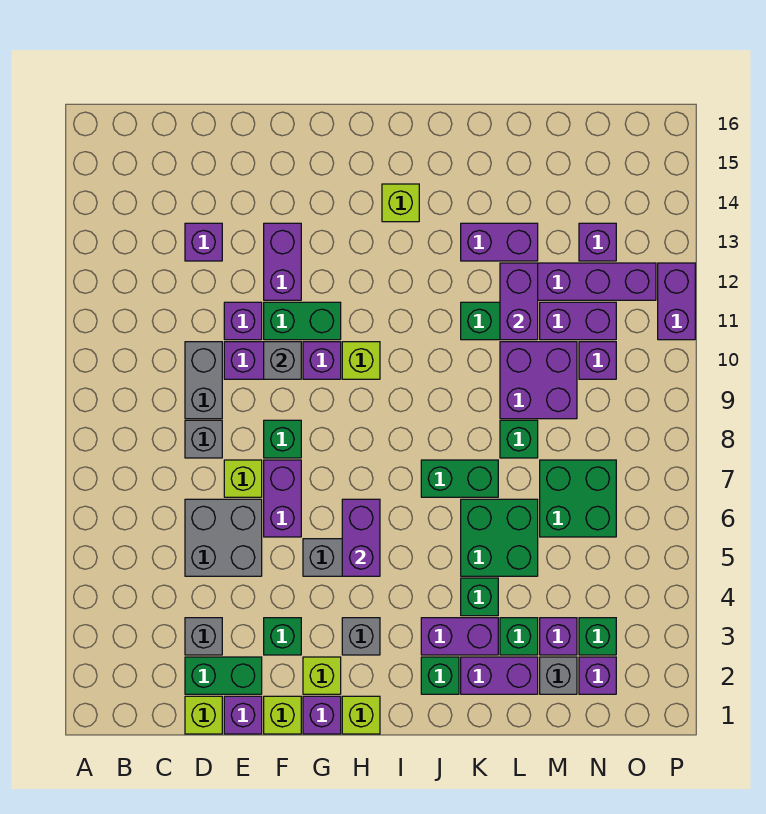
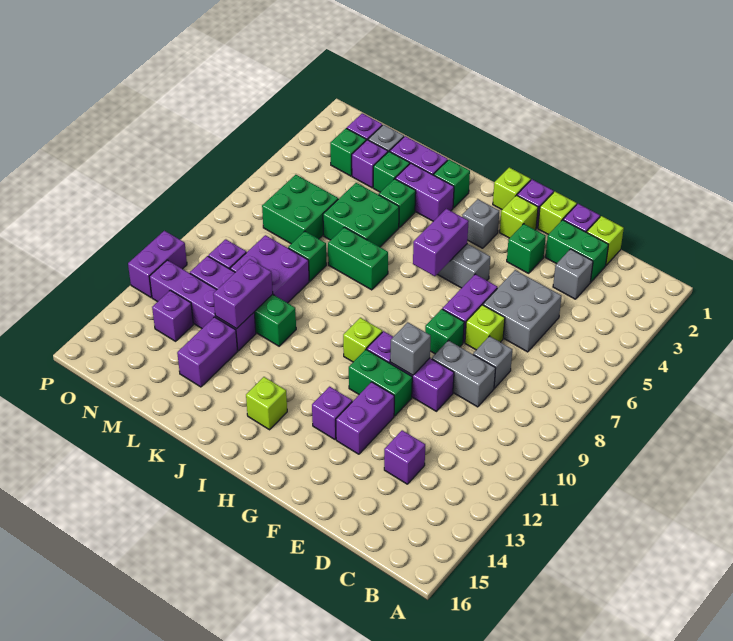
grey 1x2 brick [185,342,222,419] -> grey 1x2 brick turned to [432,341,496,407]
purple 1x1 brick [224,302,262,340] -> purple 1x1 brick moved to [312,387,352,439]
purple 1x2 brick [461,223,538,261] -> purple 1x2 brick turned to [177,317,238,387]

